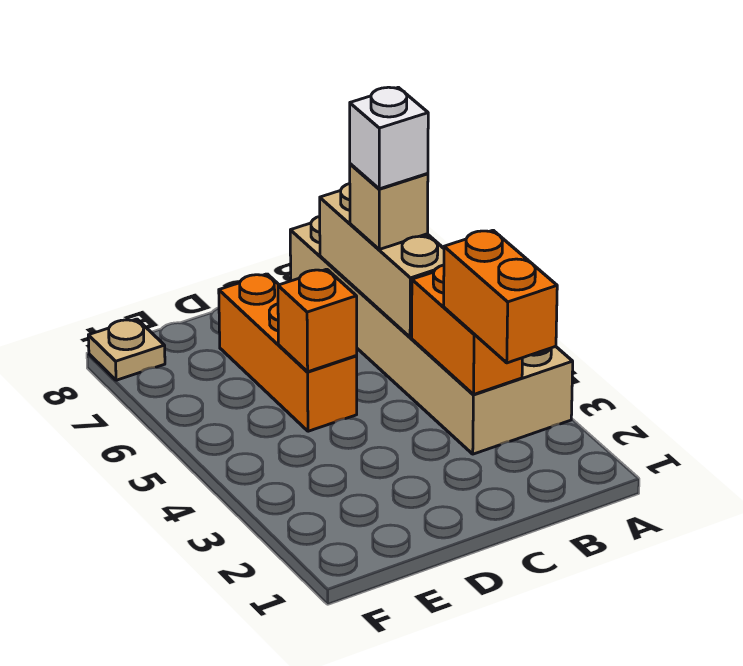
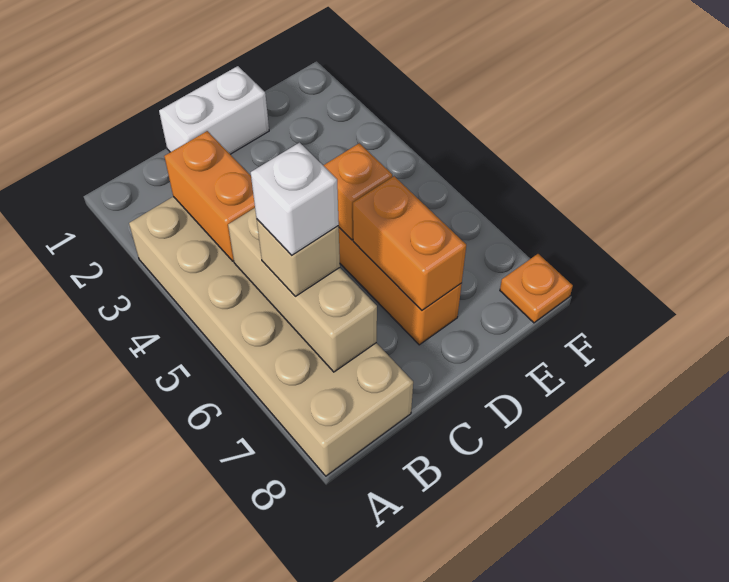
orange 1x2 brick [444,230,557,363] -> orange 1x2 brick moved to [353,176,466,310]
none -> white 1x2 brick [159,66,269,154]
tan 1x1 plate [88,319,165,380] -> orange 1x1 plate [500,254,573,323]

